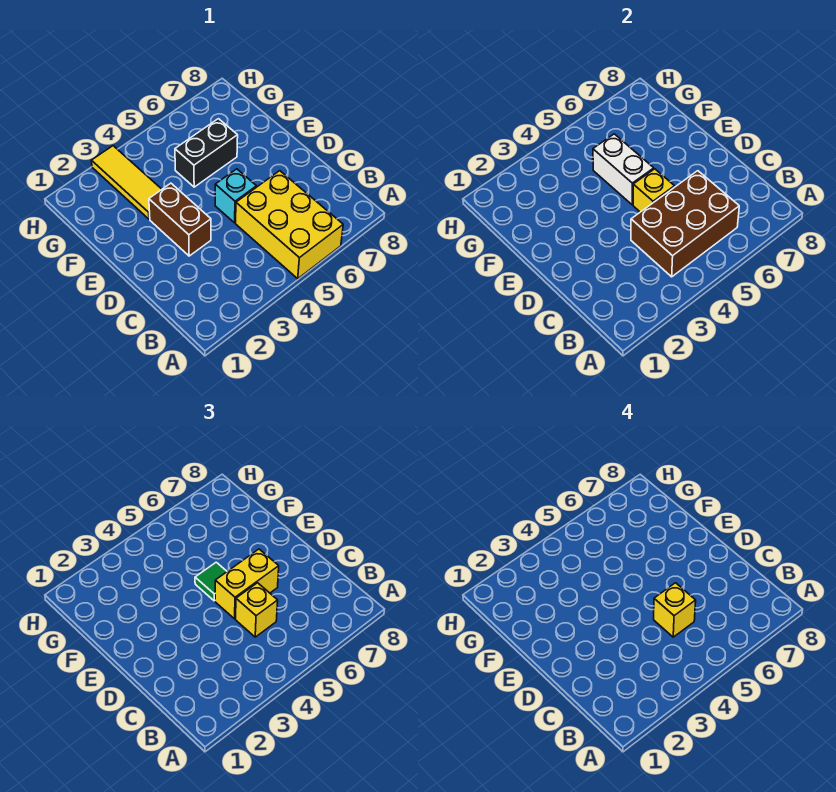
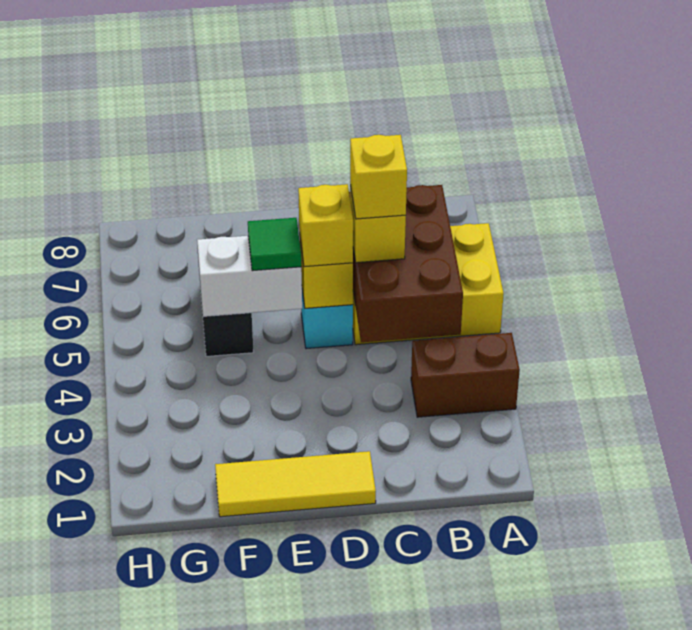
brown 1x2 brick [149,183,211,256] -> brown 1x2 brick moved to [411,333,520,417]
yellow 1x2 brick [215,549,279,619] -> yellow 1x1 brick [298,184,353,267]
yellow 1x3 tile [91,146,162,219] -> yellow 1x3 tile moved to [215,451,376,517]

